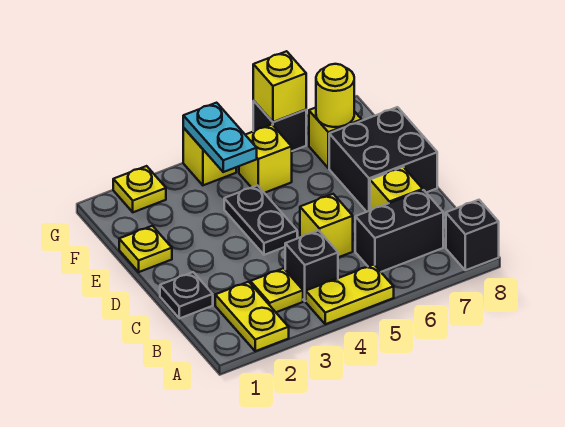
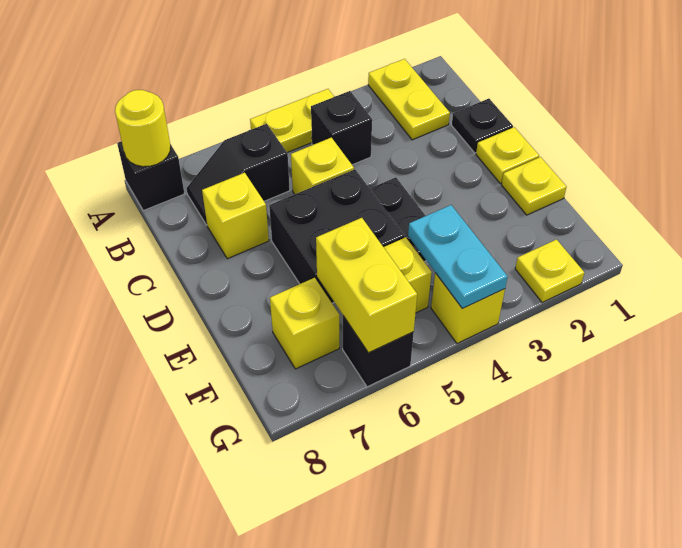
yellow 1x1 plate [250,268,303,312] -> yellow 1x1 plate moved to [476,127,539,183]
black 1x2 brick [355,190,443,272] -> black 1x2 slope [187,124,290,225]
black 2x2 brick [329,107,437,212] -> black 2x2 brick moved to [269,169,405,303]
yellow 1x1 round brick [316,64,354,127] -> yellow 1x1 round brick moved to [115,90,171,167]
yellow 1x1 brick [253,51,306,122] -> yellow 1x2 brick [316,218,417,353]

